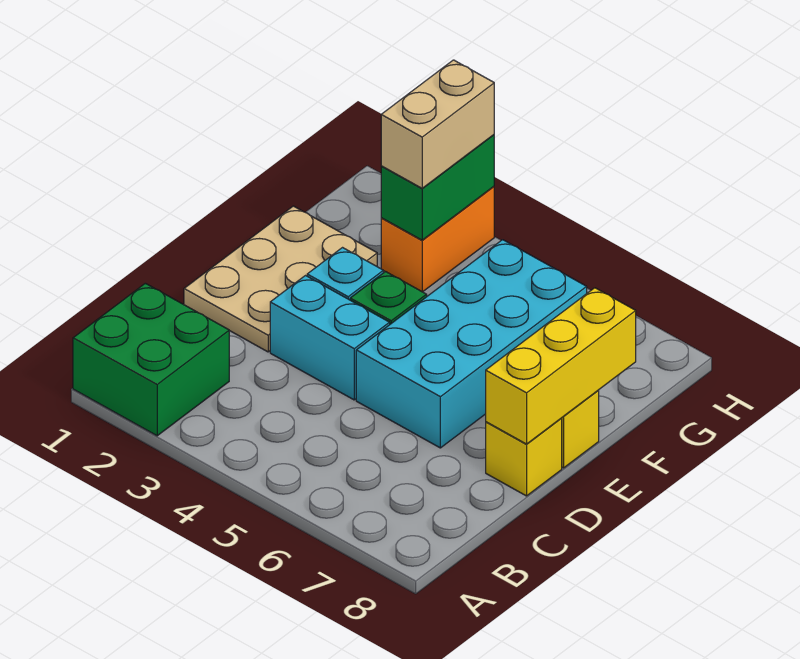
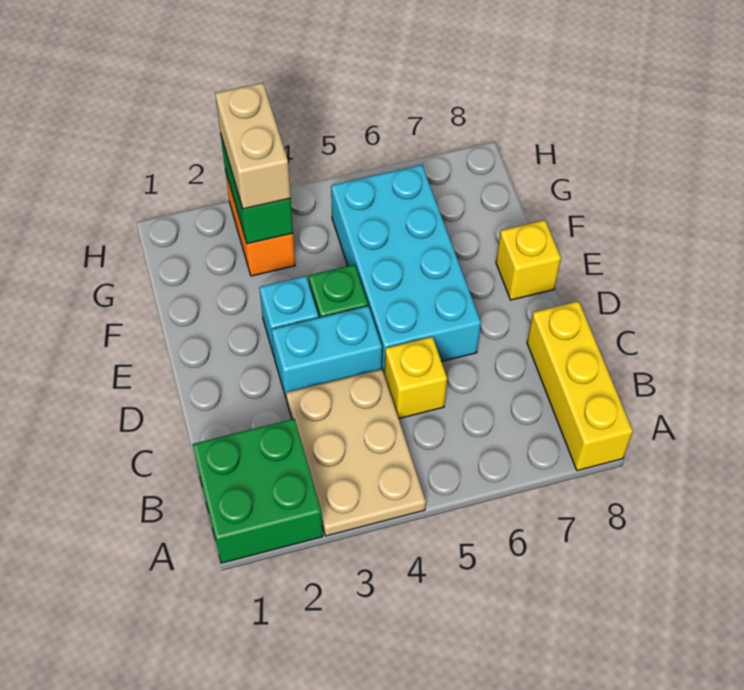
tan 2x3 plate [184,206,377,352] -> tan 2x3 plate moved to [286,369,426,536]
yellow 1x1 brick [486,418,562,496] -> yellow 1x1 brick moved to [384,337,447,418]
yellow 1x3 brick [486,288,636,444] -> yellow 1x3 brick moved to [527,301,633,471]

